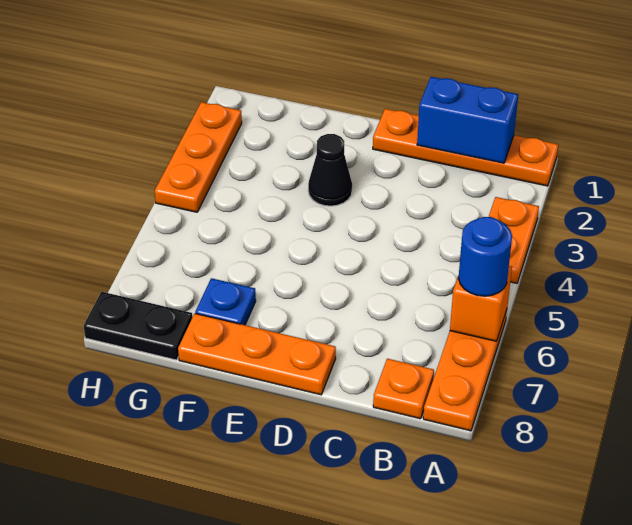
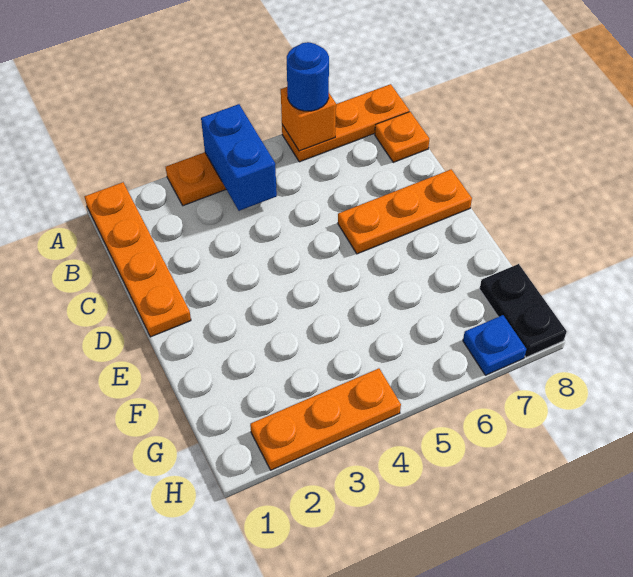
blue 1x2 brick [417,77,518,163] -> blue 1x2 brick moved to [201,104,277,211]
orange 1x3 plate [178,314,336,395] -> orange 1x3 plate turned to [338,169,472,254]
black 1x1 cone [308,134,352,206] -> none
blue 1x1 plate [195,278,256,325] -> blue 1x1 plate moved to [463,315,526,375]

